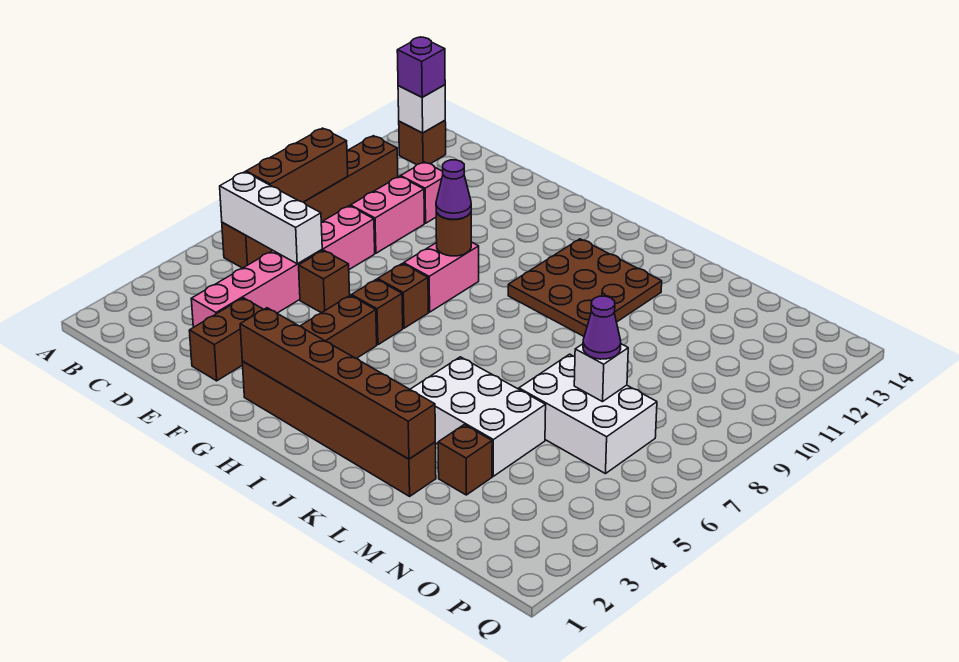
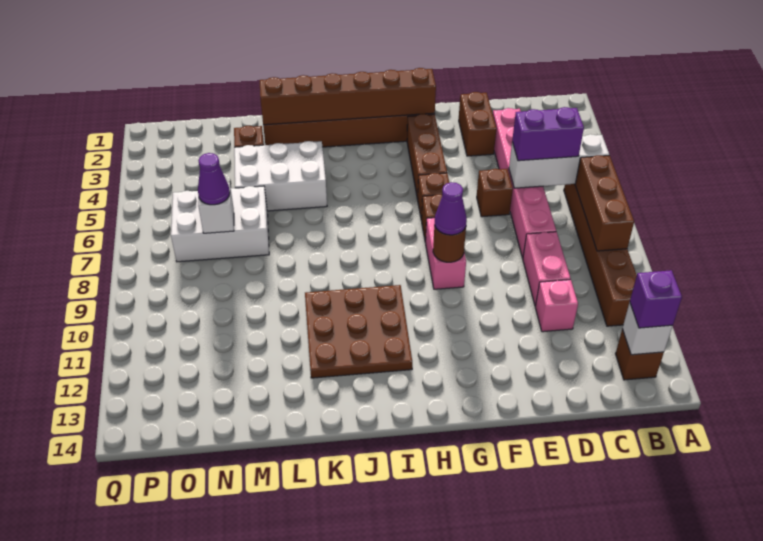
none -> purple 1x2 brick [512,107,584,161]

